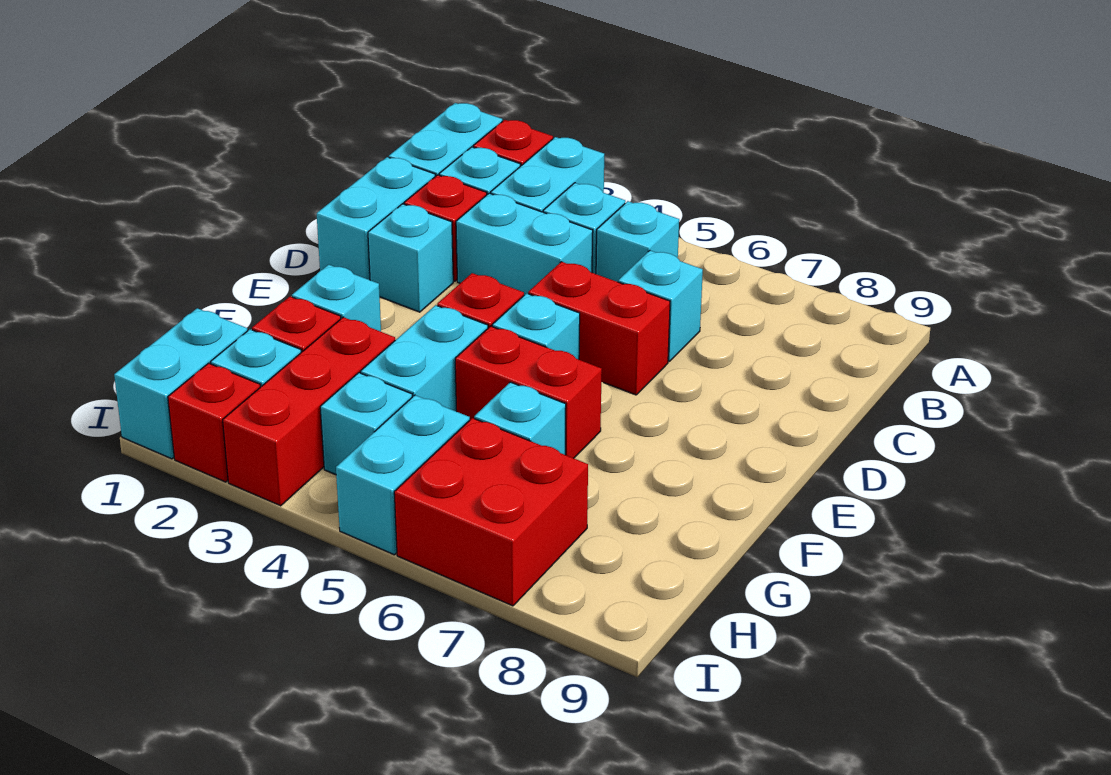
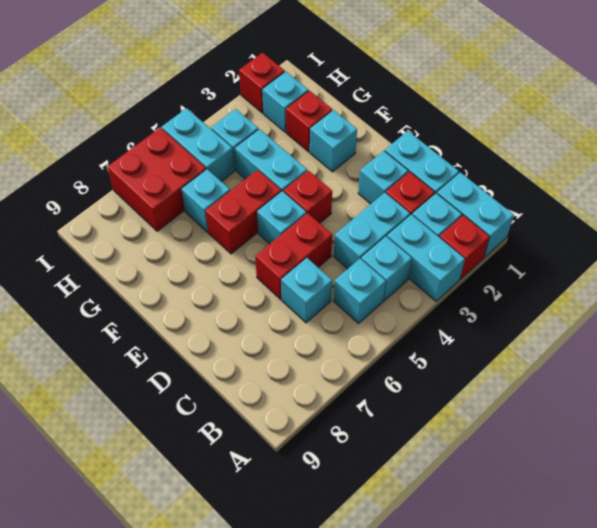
red 1x3 brick [223,317,395,506] -> none
cyan 1x2 brick [114,308,248,459] -> none

